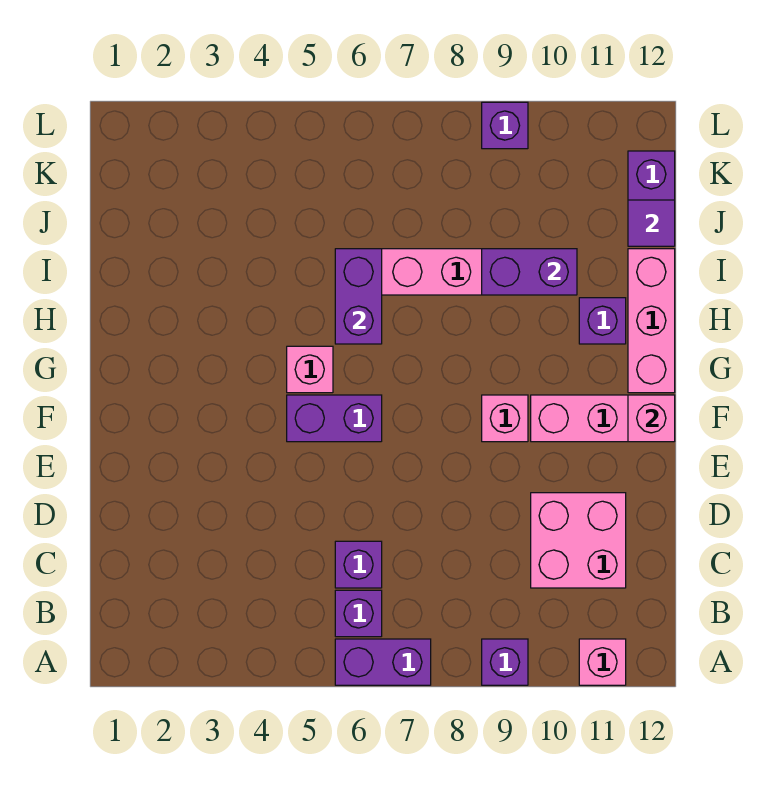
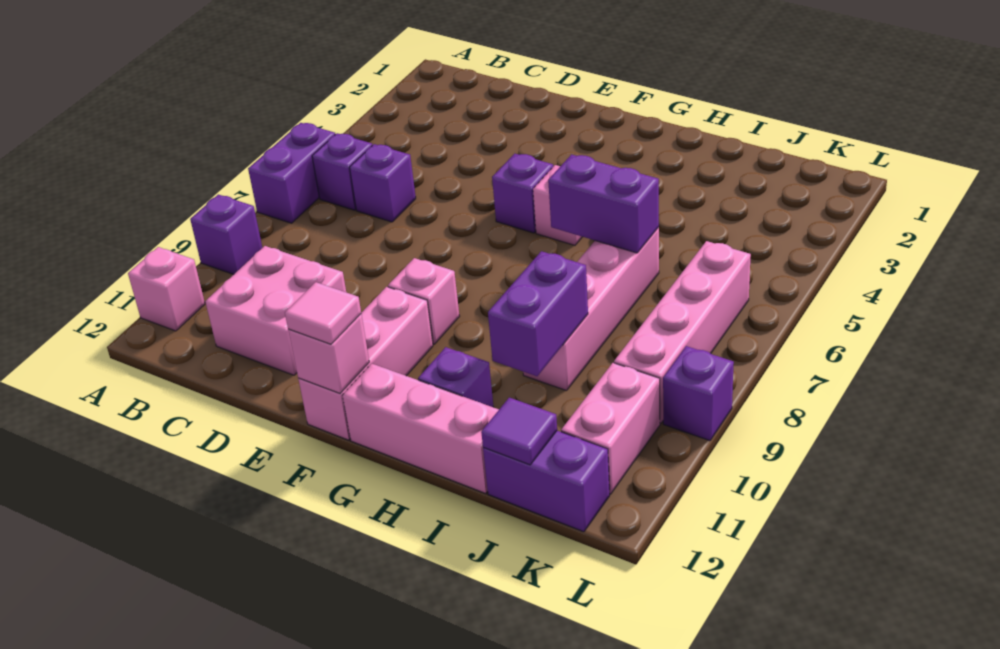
purple 1x2 brick [287,395,382,442] -> purple 1x1 brick [492,154,553,233]
none -> pink 1x1 tile [285,282,361,344]
none -> pink 1x4 brick [614,241,751,423]
none -> pink 1x2 brick [561,363,660,494]

